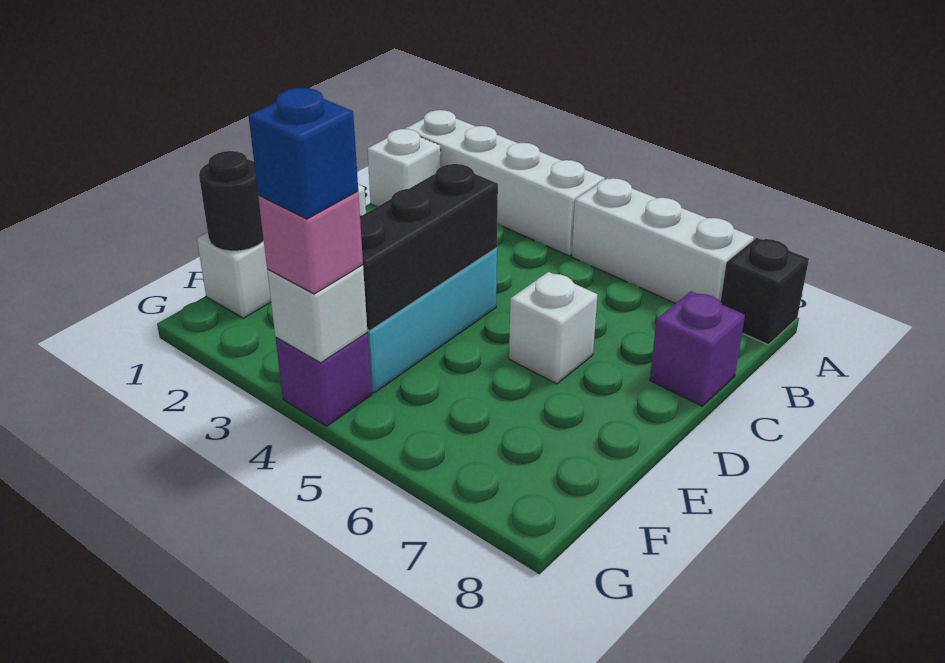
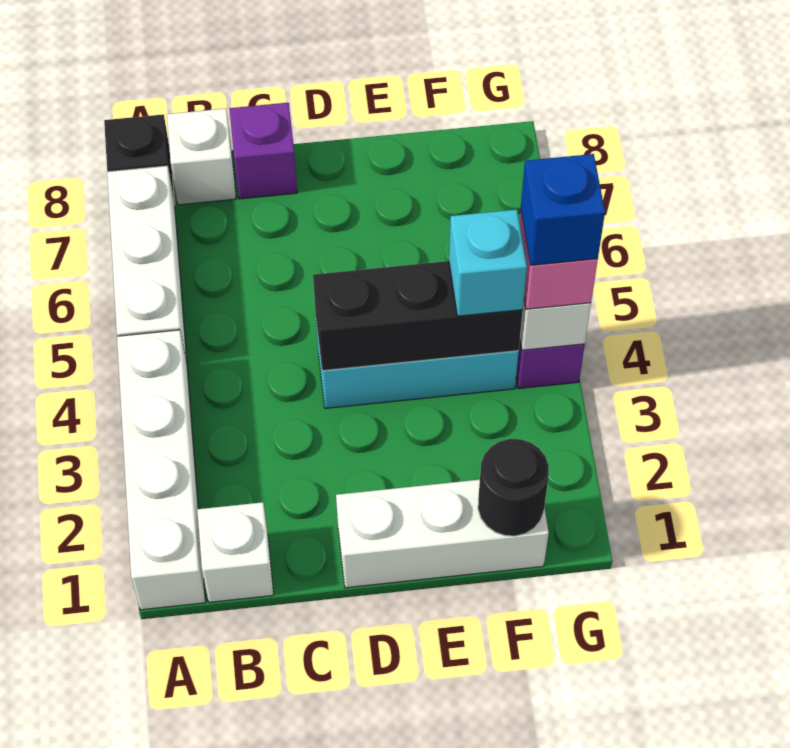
white 1x1 brick [509,272,597,384] -> white 1x1 brick moved to [167,109,236,205]
none -> cyan 1x1 brick [449,210,527,316]

